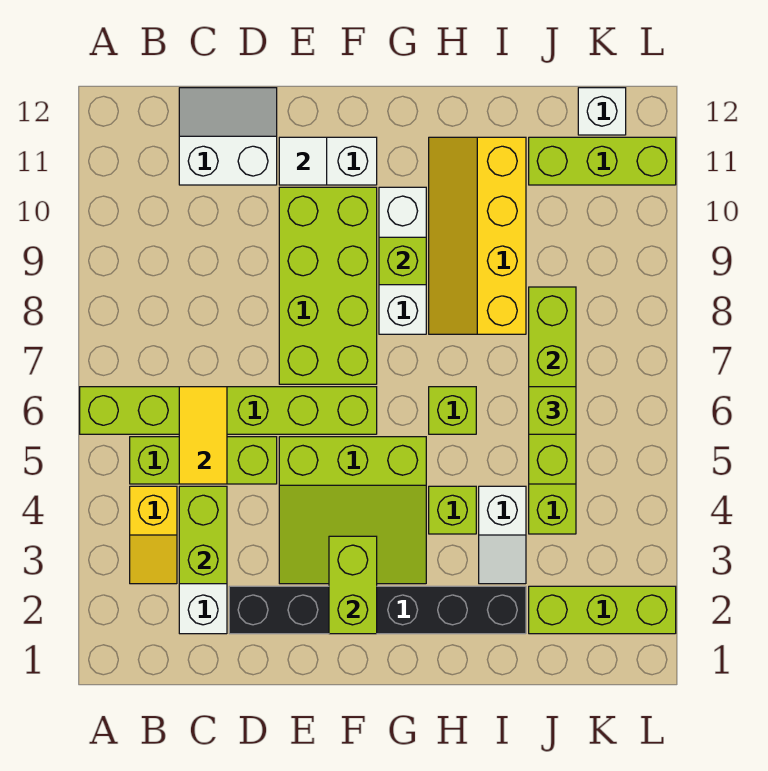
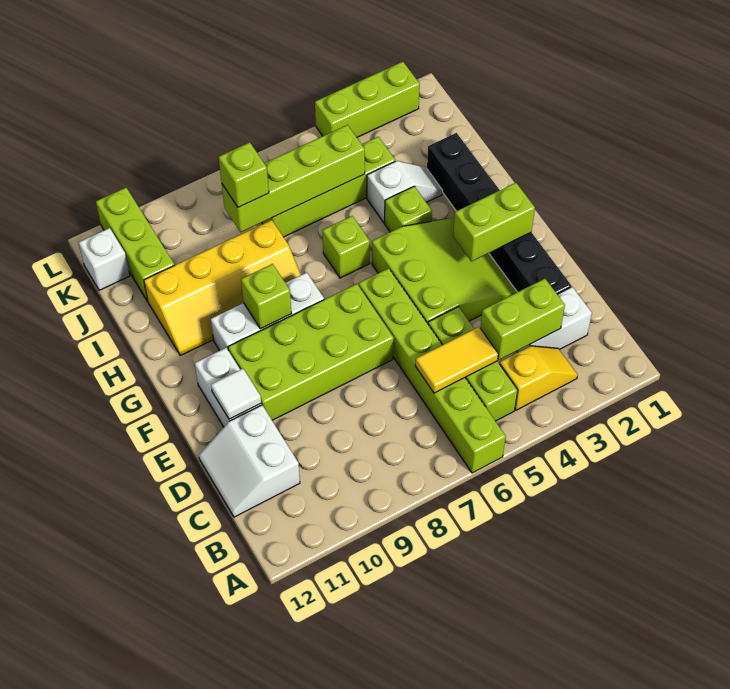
lime 1x3 brick [529,586,676,634] -> lime 1x3 brick turned to [315,62,420,137]
lime 1x1 brick [529,387,576,434] -> lime 1x1 brick moved to [219,142,269,207]

